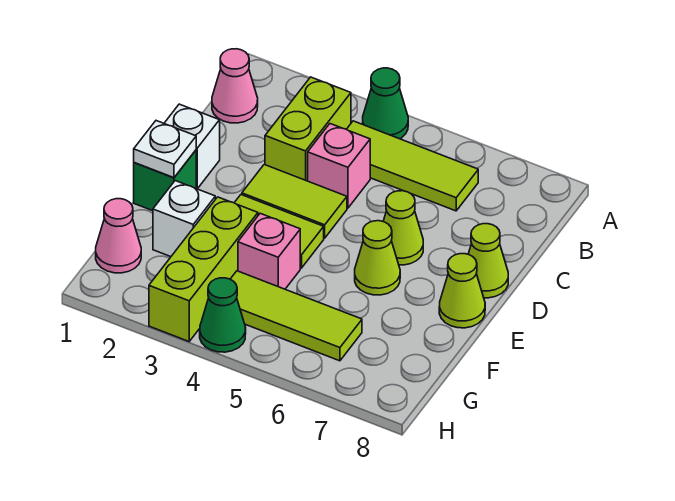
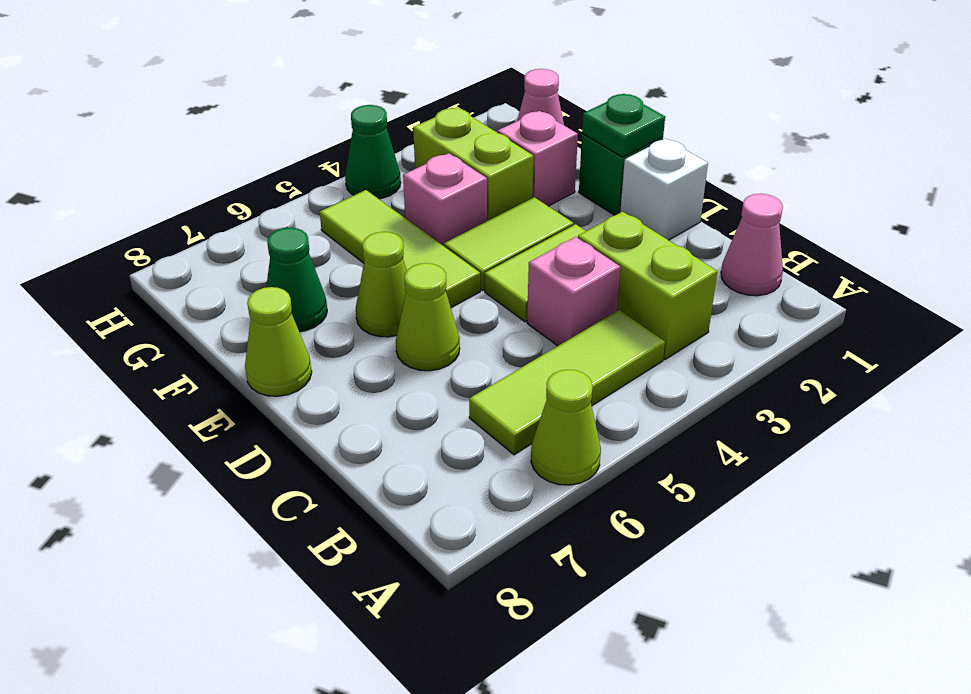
green 1x1 cone [363,68,408,139] -> green 1x1 cone moved to [266,228,327,332]
lime 1x1 cone [468,224,508,298] -> lime 1x1 cone moved to [531,370,601,485]
white 1x1 plate [134,121,196,178] -> green 1x1 plate [582,94,665,157]
white 1x1 brick [153,181,215,257] -> pink 1x1 brick [497,111,578,206]
lime 1x3 brick [149,197,258,341] -> lime 1x2 brick [413,108,533,221]
lime 1x3 tile [230,271,362,361] -> lime 1x3 tile turned to [320,190,480,308]

